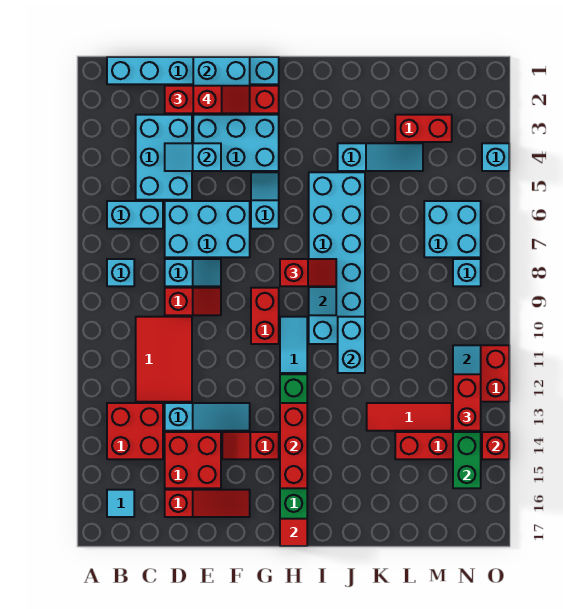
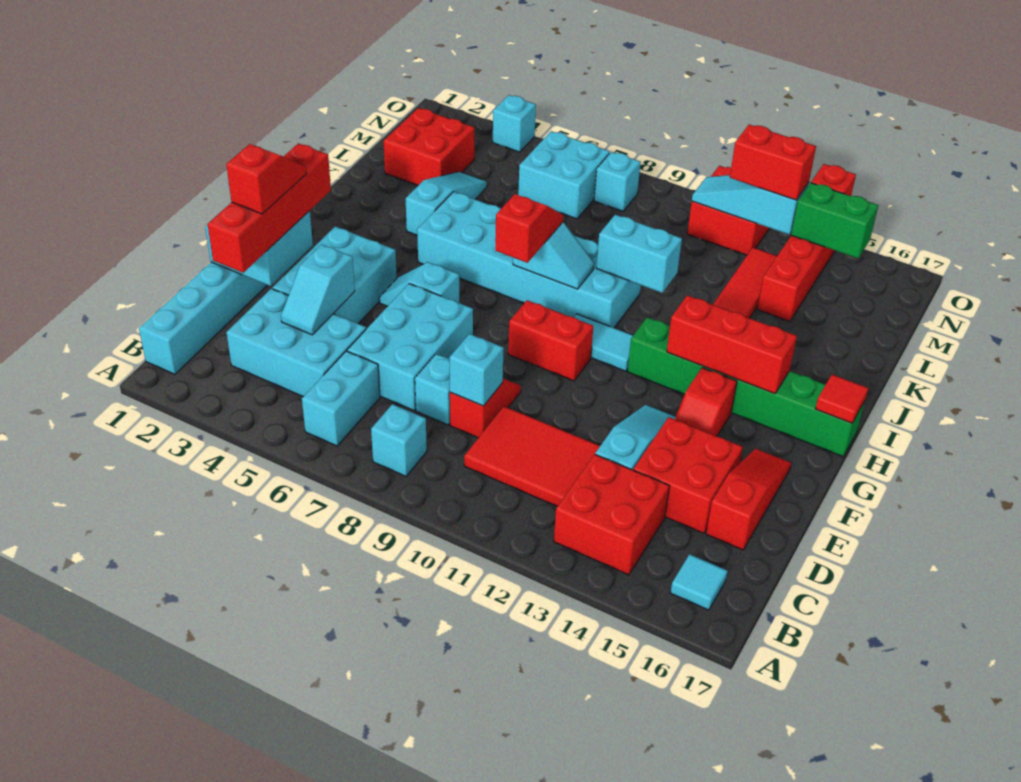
none -> cyan 1x1 brick [450,334,504,406]
red 1x2 brick [395,115,452,142] -> red 2x2 brick [384,108,474,185]

